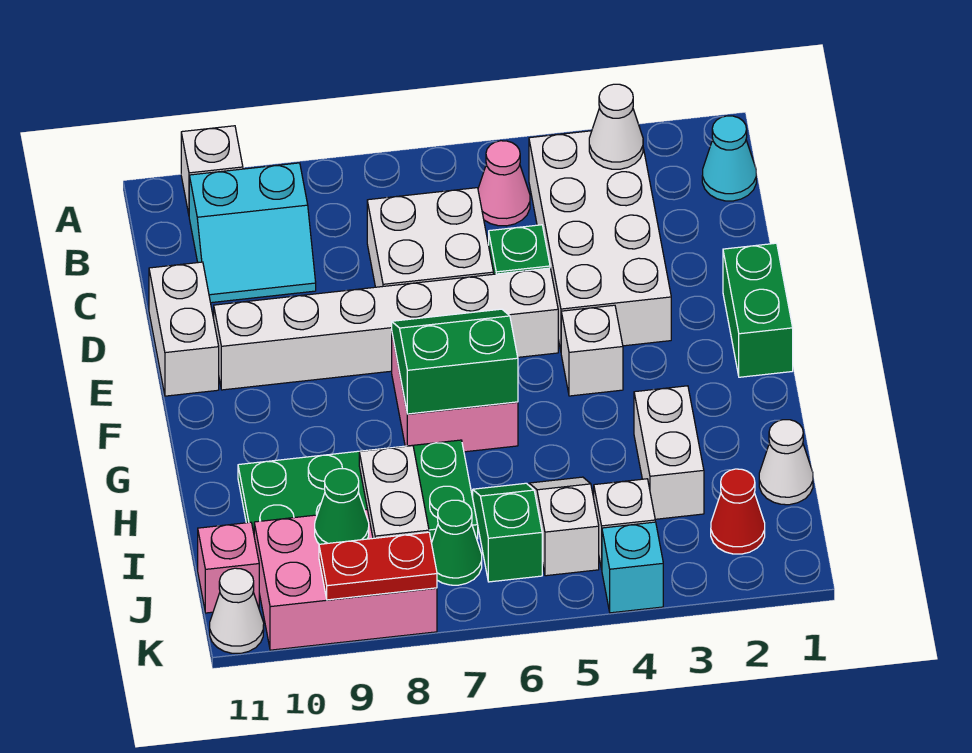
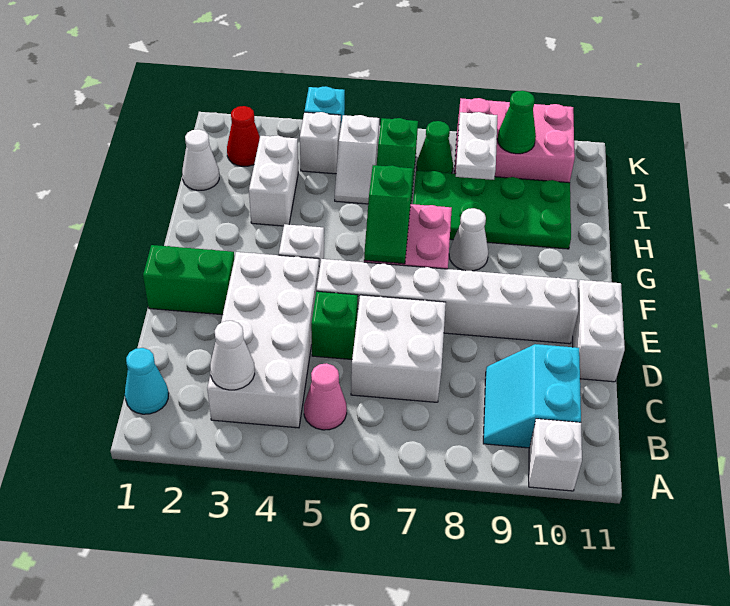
cyan 2x2 slope [189,163,316,303] -> cyan 2x2 slope turned to [483,344,581,448]
green 1x2 brick [723,243,793,377] -> green 1x2 brick turned to [143,245,234,315]
green 2x2 slope [392,309,518,414] -> green 1x2 slope [364,165,413,264]
pink 1x1 brick [198,522,259,613] -> none
red 1x2 plate [319,532,437,600] -> none
white 1x1 cone [210,568,264,653] -> white 1x1 cone moved to [449,208,489,271]

